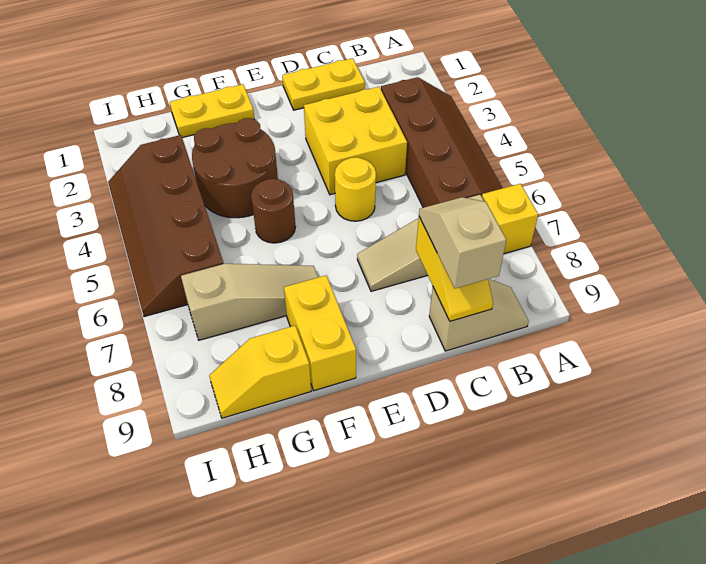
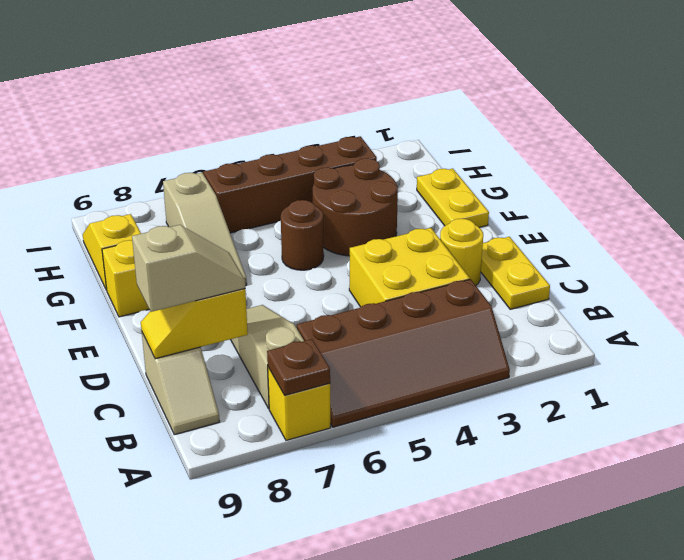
none -> brown 1x1 plate [267,339,330,395]
yellow 1x1 round brick [335,157,376,221] -> yellow 1x1 round brick moved to [440,219,483,285]

